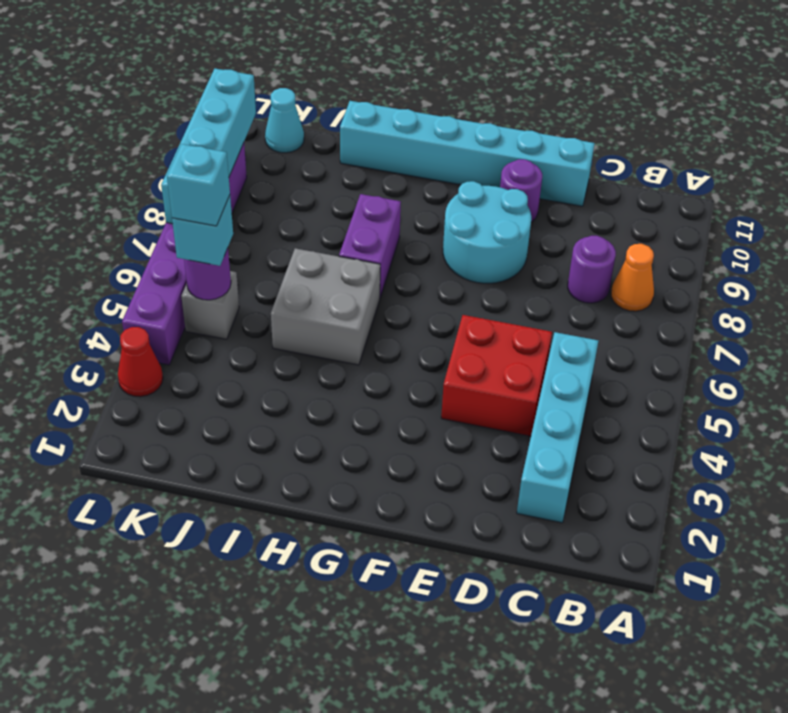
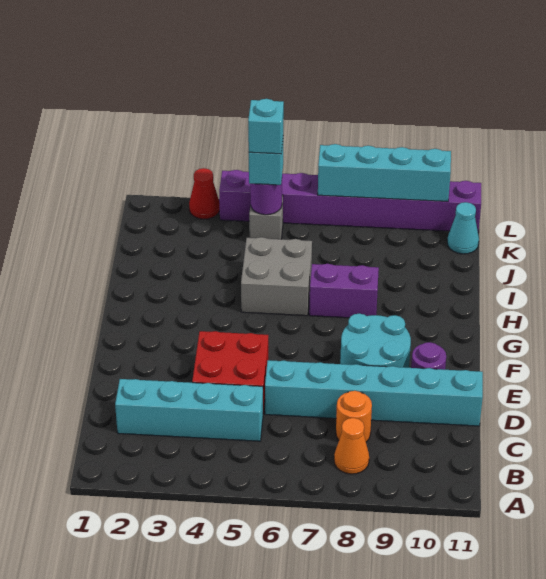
purple 1x1 round brick [568,236,616,303] -> orange 1x1 round brick [336,391,372,442]
cyan 1x6 brick [340,101,595,206] -> cyan 1x6 brick turned to [265,360,483,426]
purple 1x6 brick [122,143,247,365] -> purple 1x8 brick [219,170,481,232]

